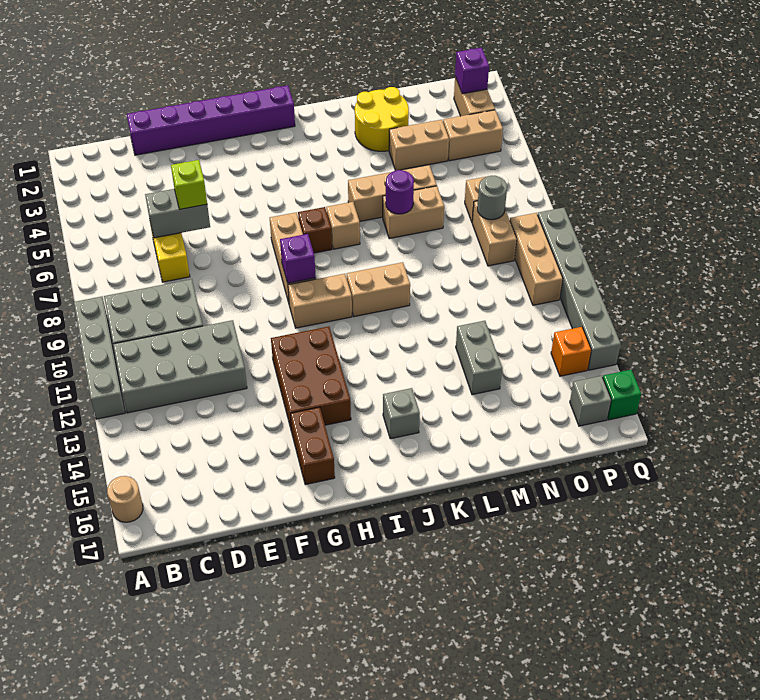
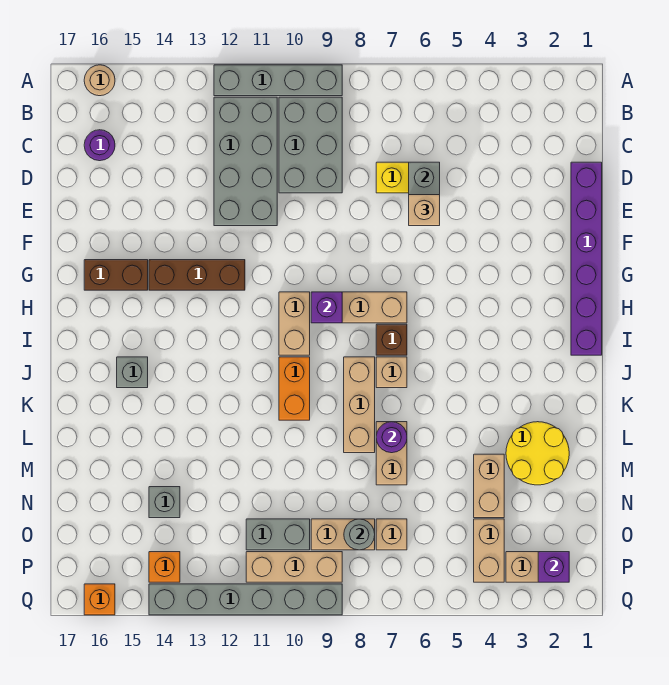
none -> purple 1x1 round brick [84,130,115,161]
lime 1x1 brick [171,160,207,209] -> tan 1x1 brick [409,195,440,226]
brown 2x3 brick [271,326,351,431] -> brown 1x3 brick [149,260,245,290]
tan 1x2 brick [347,262,410,317] -> orange 1x2 brick [279,357,310,420]
tan 1x3 brick [348,165,437,221] -> tan 1x3 brick moved to [344,357,375,453]
grey 1x2 brick [456,321,502,395] -> grey 1x2 brick moved to [246,519,310,550]
grey 1x1 brick [570,376,611,426] -> grey 1x1 brick moved to [149,487,180,518]
green 1x1 brick [603,370,641,420] -> orange 1x1 brick [84,584,115,615]

